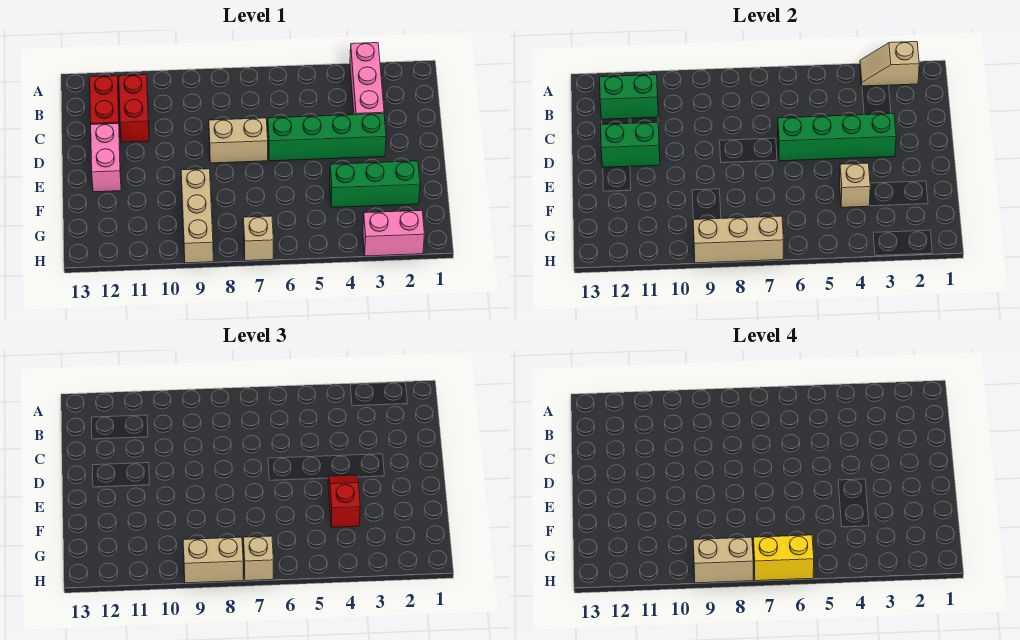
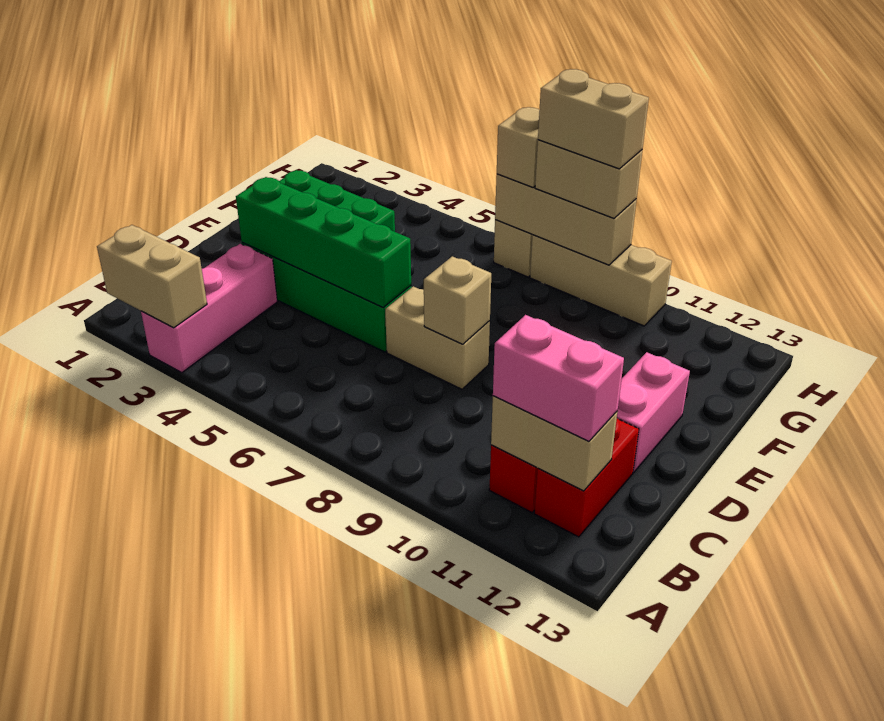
tan 1x2 slope [860,42,919,86] -> tan 1x2 brick [97,225,207,328]
green 1x2 brick [600,75,658,119] -> tan 1x2 brick [491,396,617,491]
green 1x2 brick [601,122,660,167] -> none
red 1x2 slope [328,475,360,527] -> none
tan 1x1 brick [840,163,870,207] -> tan 1x1 brick moved to [424,256,491,344]
tan 1x3 brick [181,169,213,263] -> tan 1x3 brick turned to [530,235,672,326]
pink 1x2 brick [363,210,424,256] -> pink 1x2 brick moved to [493,315,624,441]
yellow 1x2 brick [753,535,814,581] -> none

